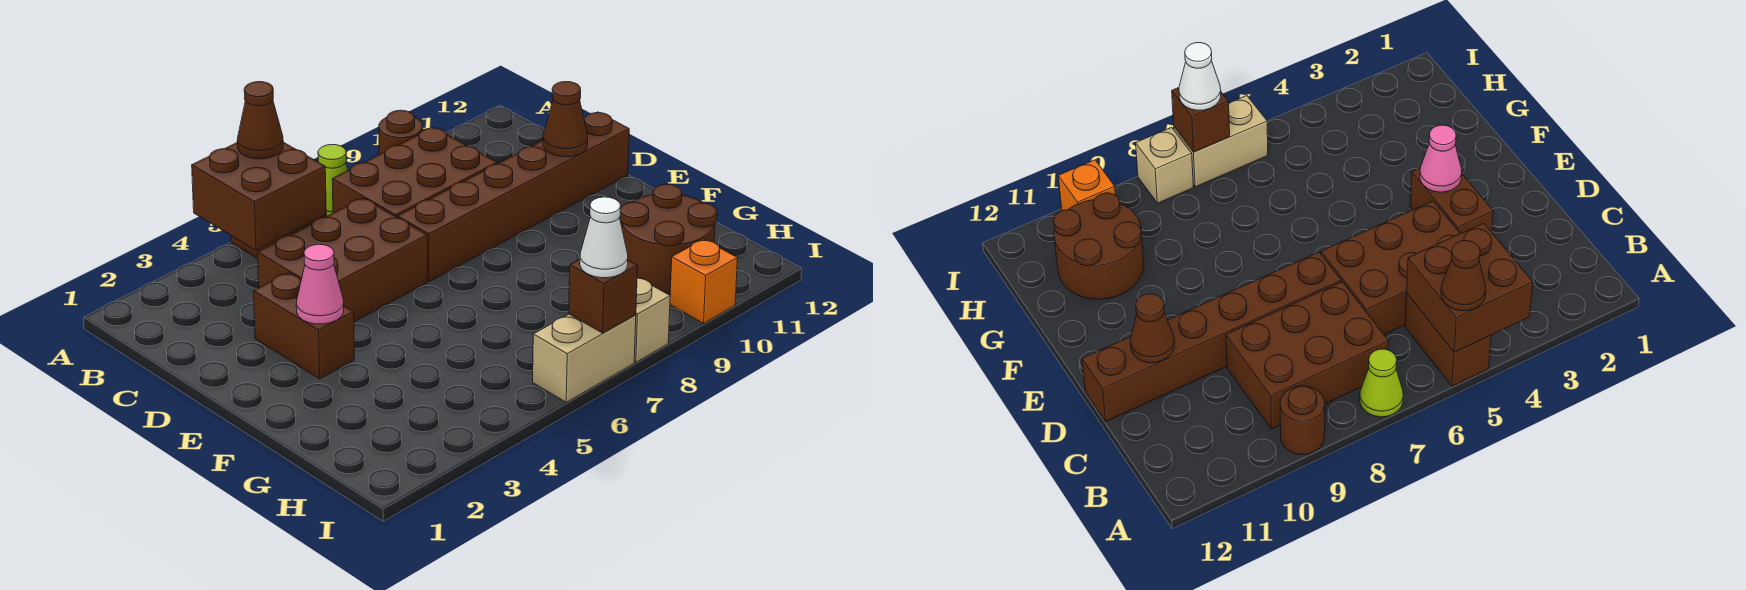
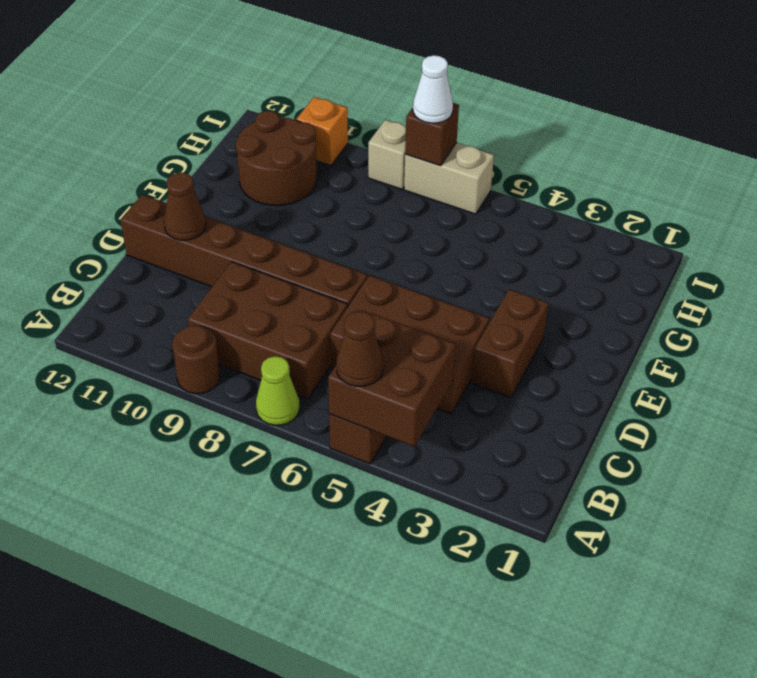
pink 1x1 cone [296,244,344,324] -> none

